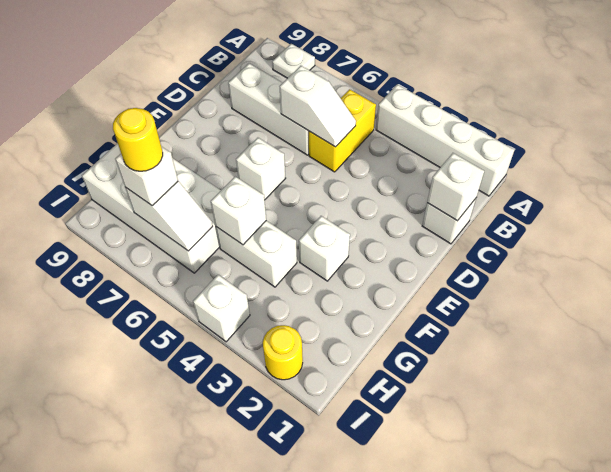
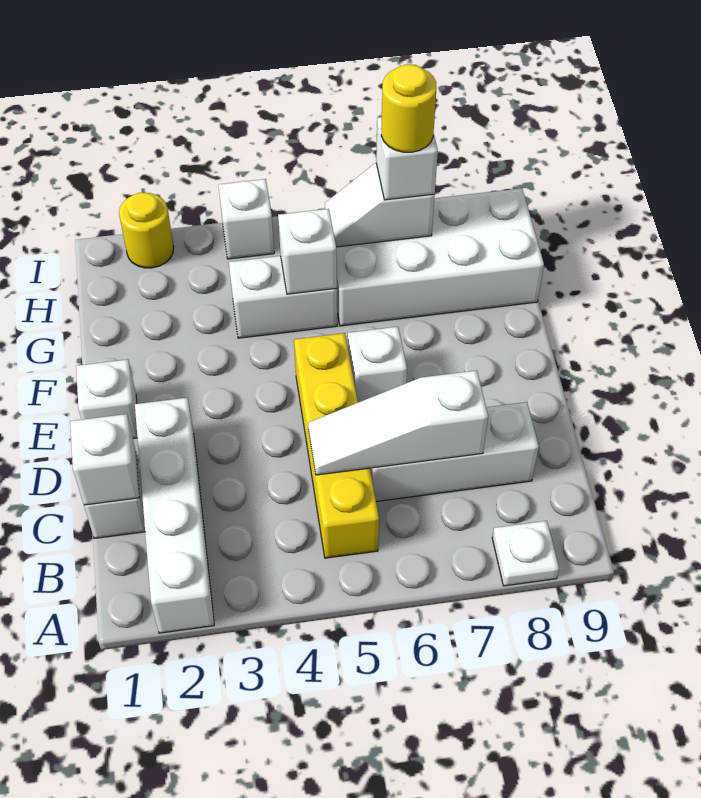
white 1x4 brick [376,84,514,196] -> white 1x4 brick turned to [135,398,214,633]
yellow 1x2 brick [309,89,376,172] -> yellow 1x4 brick [294,333,379,558]
white 1x2 slope [279,66,356,147] -> white 1x3 slope [308,371,488,475]
white 1x1 brick [299,216,350,281] -> white 1x1 brick moved to [76,359,137,438]

